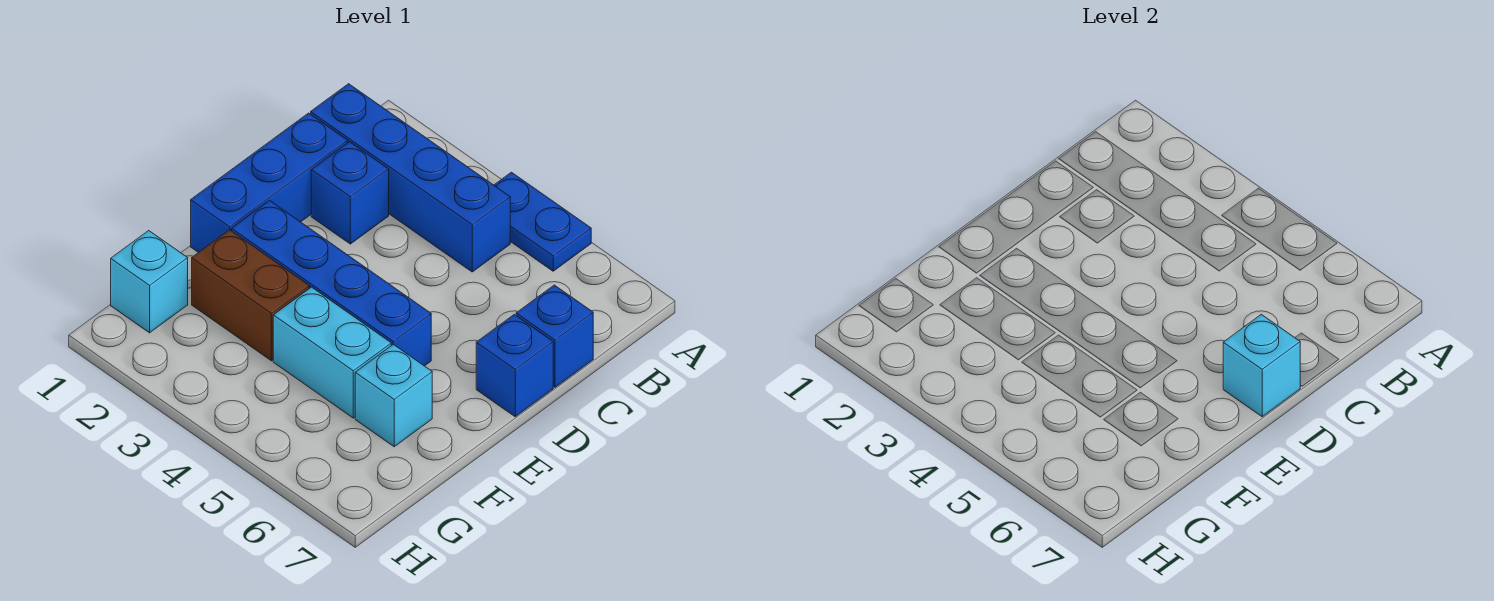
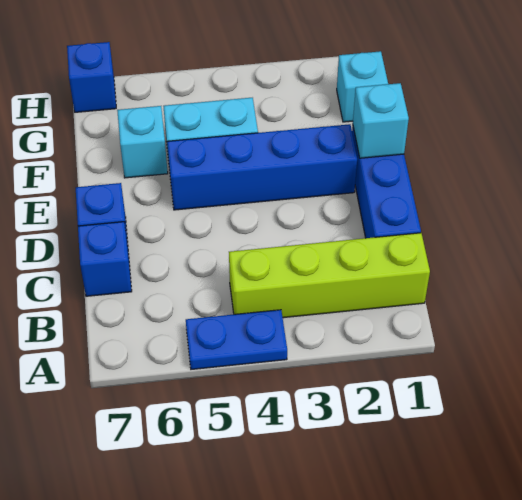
blue 1x4 brick [311,84,510,272] -> lime 1x4 brick [229,233,430,318]
blue 1x1 brick [311,142,389,244] -> blue 1x1 brick moved to [67,42,116,112]
cyan 1x1 brick [1223,314,1300,417] -> cyan 1x1 brick moved to [353,83,409,158]
brown 1x2 brick [192,230,310,361] -> none

